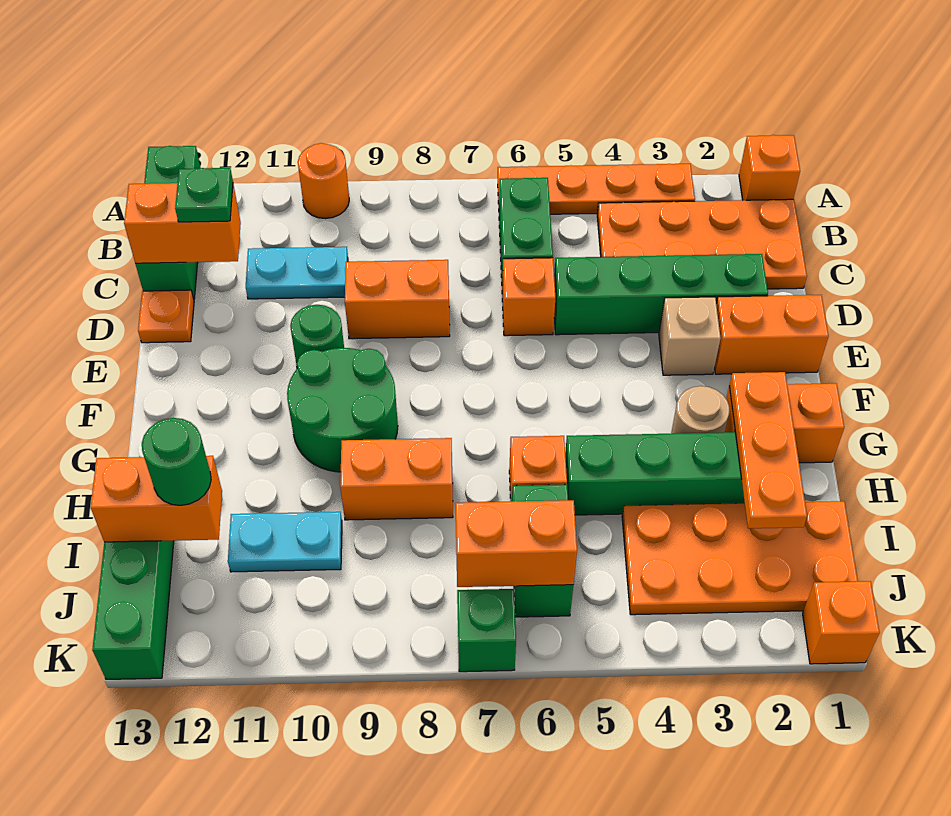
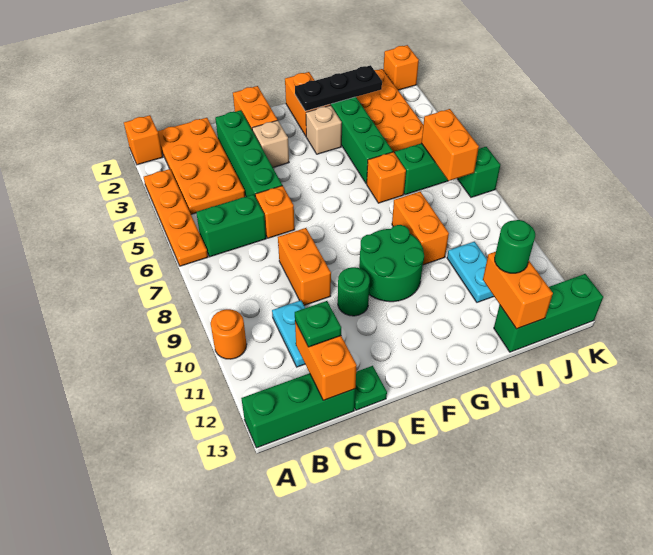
orange 1x1 plate [138,290,194,343] -> green 1x1 plate [355,366,387,410]
orange 1x3 plate [729,372,807,528] -> black 1x3 plate [295,65,382,111]
tan 1x1 round brick [671,386,729,434] -> tan 1x1 brick [306,105,342,154]

